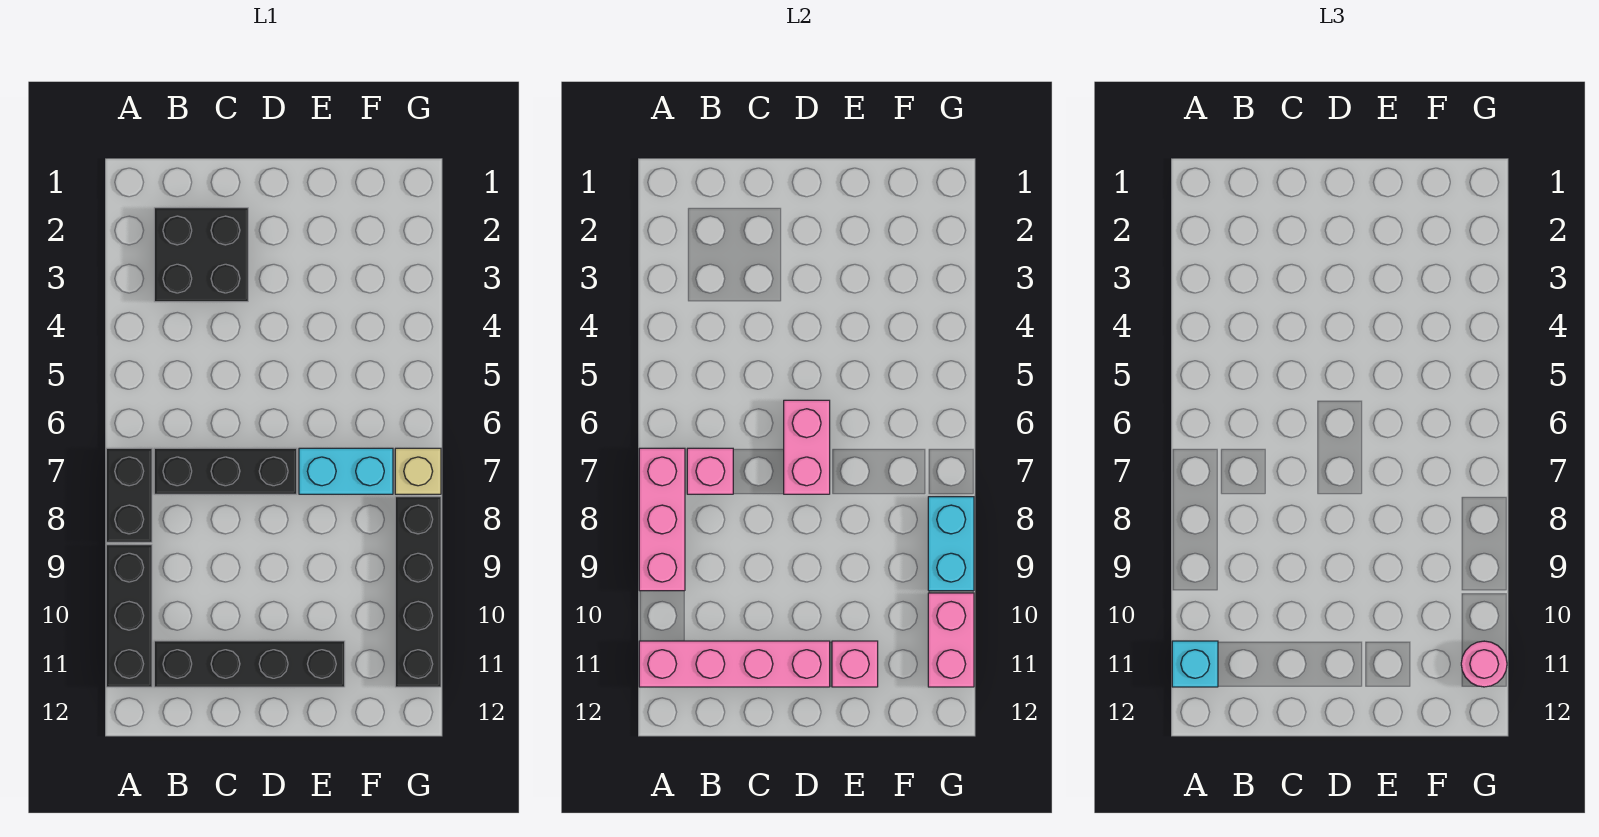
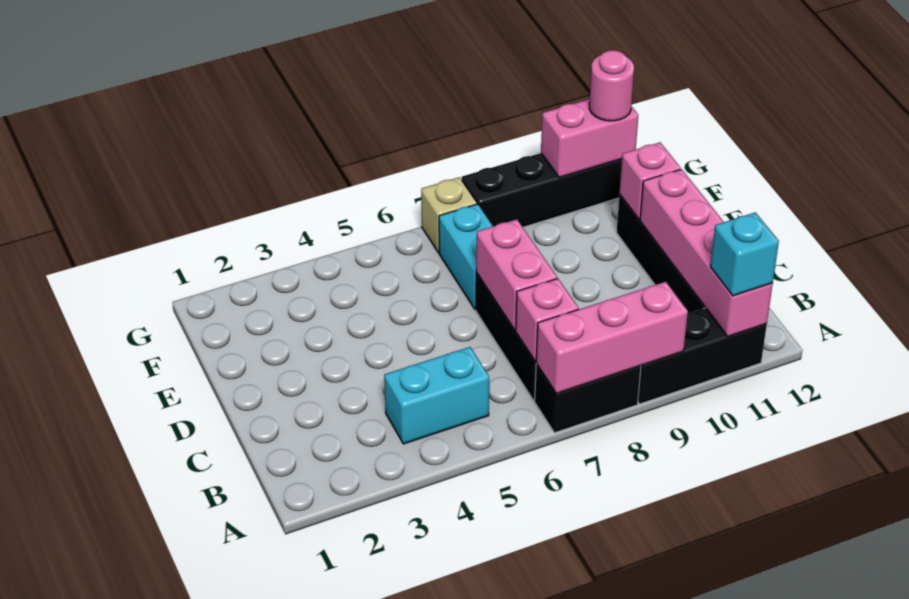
black 2x2 brick [154,208,248,302] -> none
pink 1x2 brick [784,400,830,494] -> pink 1x2 brick turned to [476,219,557,330]
cyan 1x2 brick [928,497,974,591] -> cyan 1x2 brick moved to [384,347,489,444]

